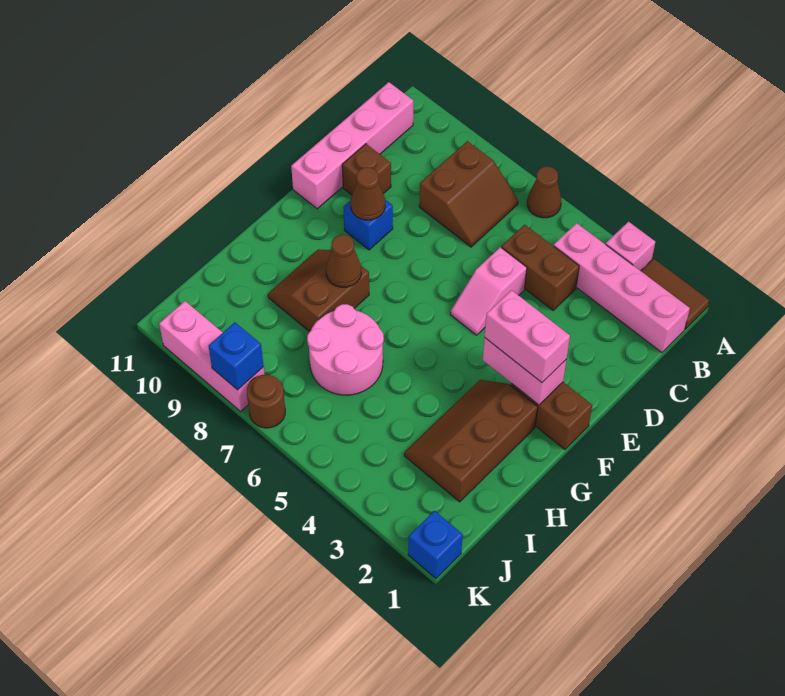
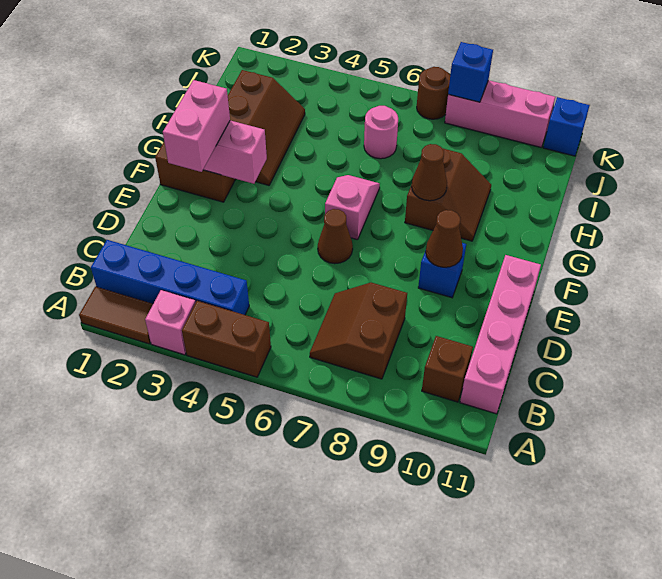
brown 1x1 cone [527,166,561,218] -> brown 1x1 cone moved to [318,209,353,264]
pink 1x4 brick [554,223,690,352] -> blue 1x4 brick [91,240,249,315]
brown 1x2 brick [501,225,579,310] -> brown 1x2 brick moved to [182,301,271,377]
pink 1x2 slope [451,247,527,335] -> pink 1x2 slope moved to [325,175,380,240]
brown 1x1 brick [342,144,391,195] -> brown 1x1 brick moved to [422,336,473,402]
pink 1x2 brick [485,290,570,382] -> pink 1x2 brick turned to [163,80,230,172]
pink 2x2 round brick [307,304,384,395] -> pink 1x1 round brick [364,106,398,159]
blue 1x1 brick [408,511,463,579] -> blue 1x1 brick moved to [543,97,590,156]

